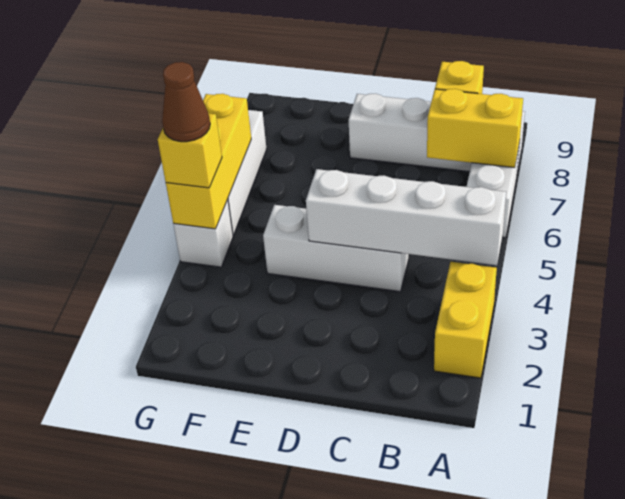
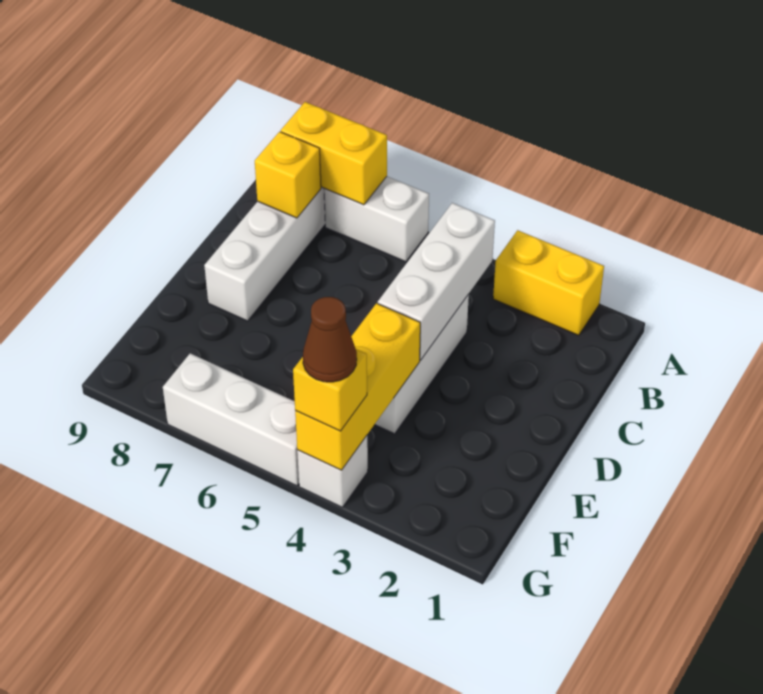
white 1x4 brick [306,169,506,265] -> white 1x3 brick [378,203,495,360]
yellow 1x2 brick [427,89,523,168] -> yellow 1x2 brick turned to [281,102,387,205]
yellow 1x3 brick [166,94,251,229] -> yellow 1x3 brick turned to [295,303,420,470]

